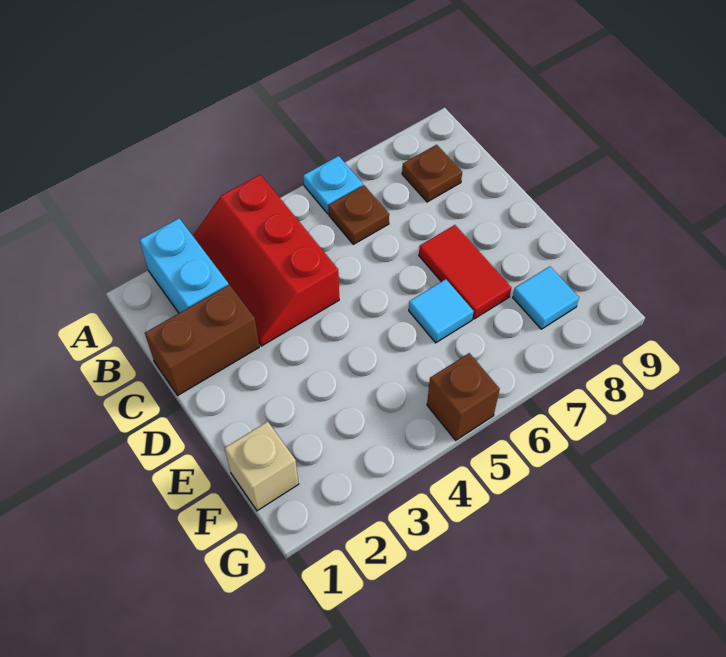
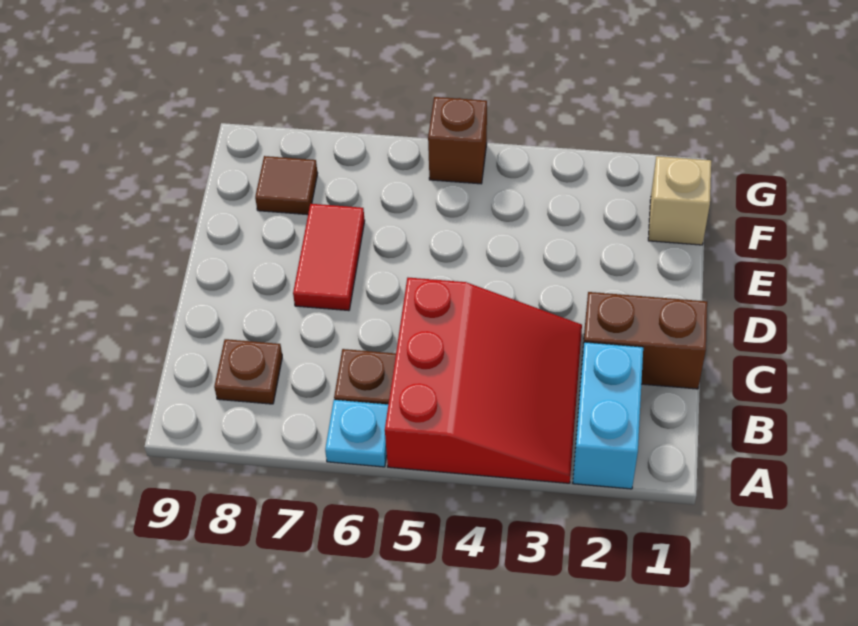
red 2x3 slope [193,175,339,346] -> red 3x3 slope [385,278,582,483]
cyan 1x1 tile [409,279,474,343] -> none
cyan 1x1 tile [513,266,579,329] -> brown 1x1 tile [255,156,318,215]

